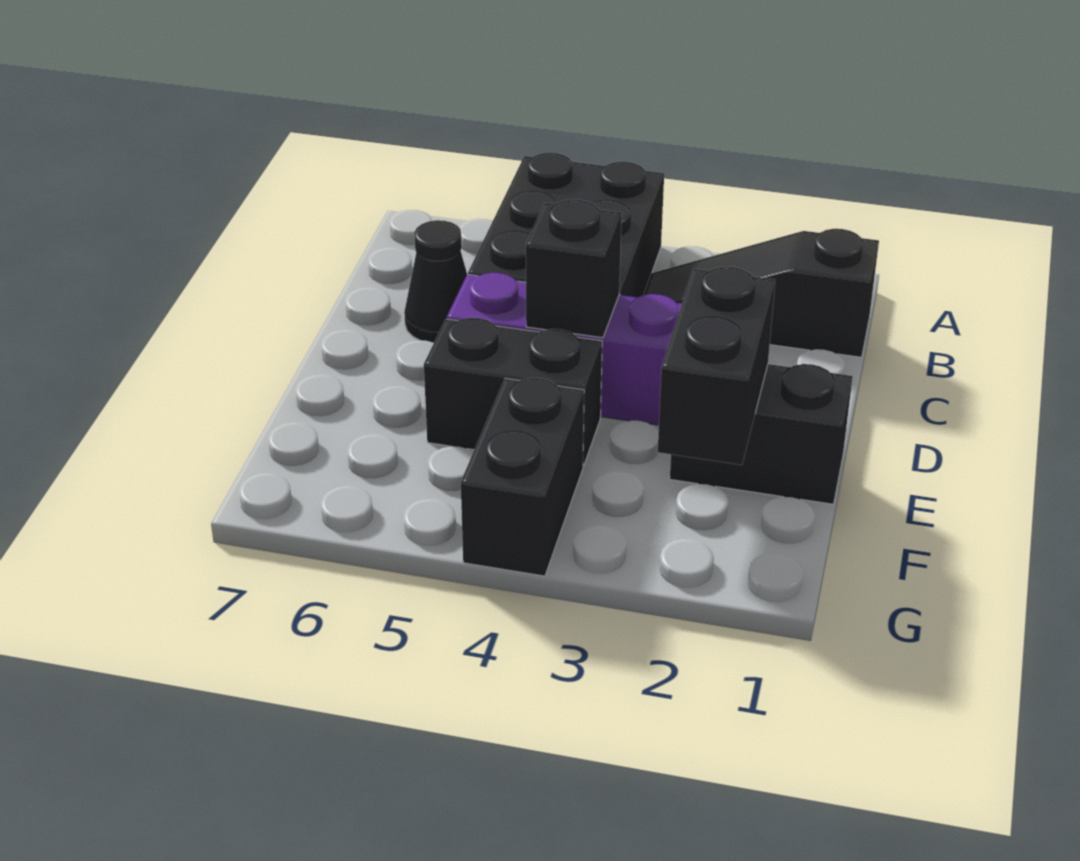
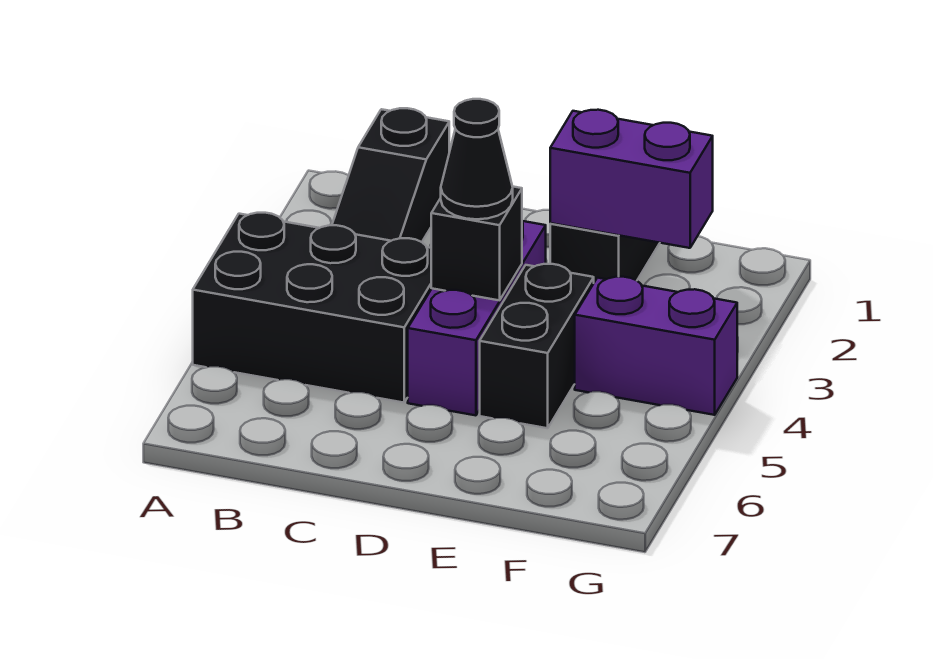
black 1x1 cone [404,220,467,343] -> black 1x1 cone moved to [441,99,513,219]
black 1x2 brick [658,267,775,465] -> purple 1x2 brick [550,110,713,248]
black 1x2 brick [461,378,584,576] -> purple 1x2 brick [575,277,737,415]

